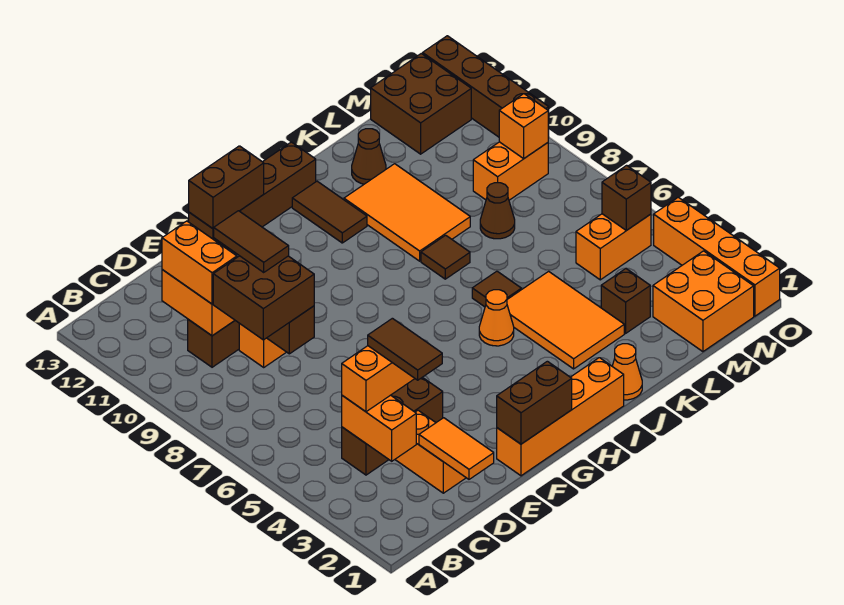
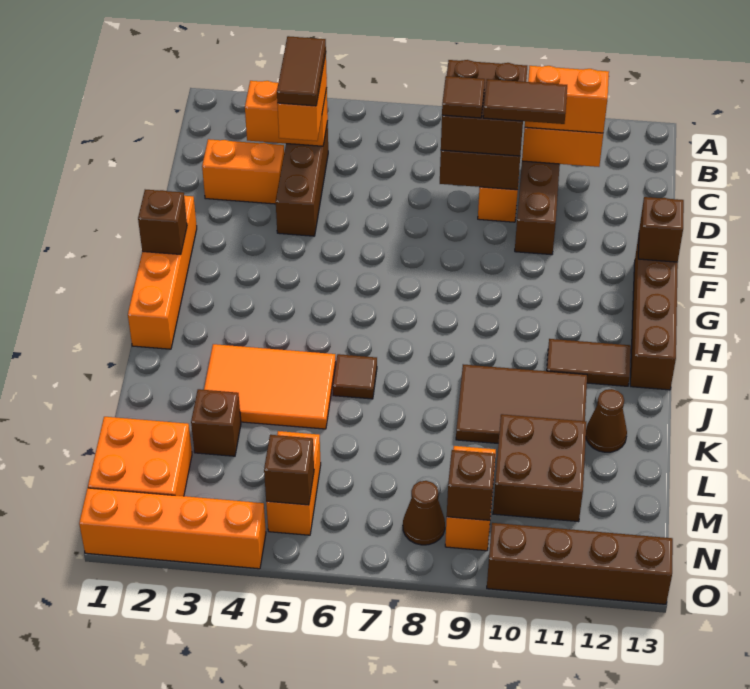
orange 1x2 tile [419,418,494,479] -> none
brown 1x2 tile [368,318,442,380] -> brown 1x2 tile turned to [277,36,326,106]
brown 1x2 brick [497,361,572,444] -> brown 1x1 brick [138,190,187,254]
brown 1x2 brick [189,146,264,229] -> brown 1x1 brick [638,197,684,262]
orange 1x1 cone [479,290,514,346] -> none
orange 1x1 cone [612,344,642,400] -> none
brown 1x1 tile [421,235,470,279] -> brown 1x1 tile moved to [442,76,485,118]
orange 2x3 tile [344,164,470,261] -> brown 2x3 tile [456,364,587,443]
brown 1x1 cone [480,183,515,239] -> brown 1x1 cone moved to [403,481,445,545]
brown 2x2 brick [371,53,471,154] -> brown 2x2 brick moved to [493,414,586,522]
orange 1x1 brick [499,94,548,158] -> brown 1x1 brick [447,450,495,520]

